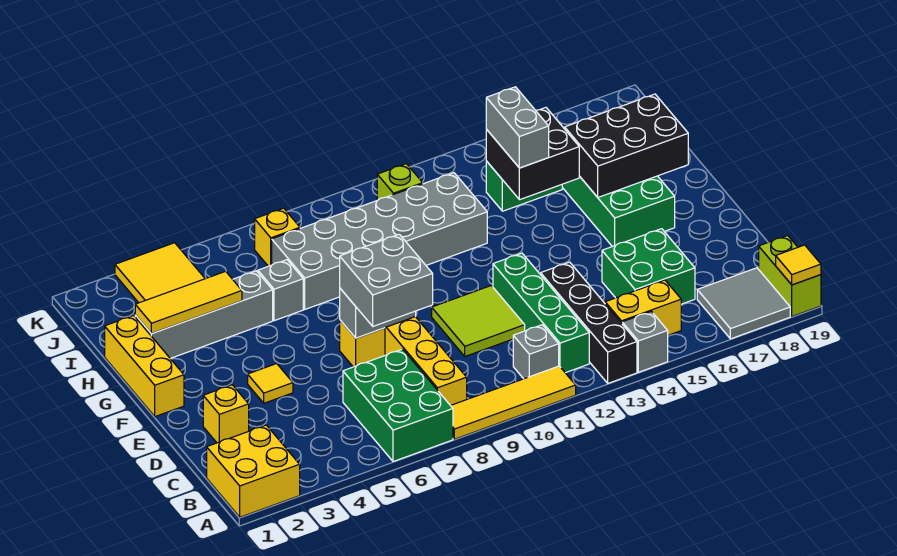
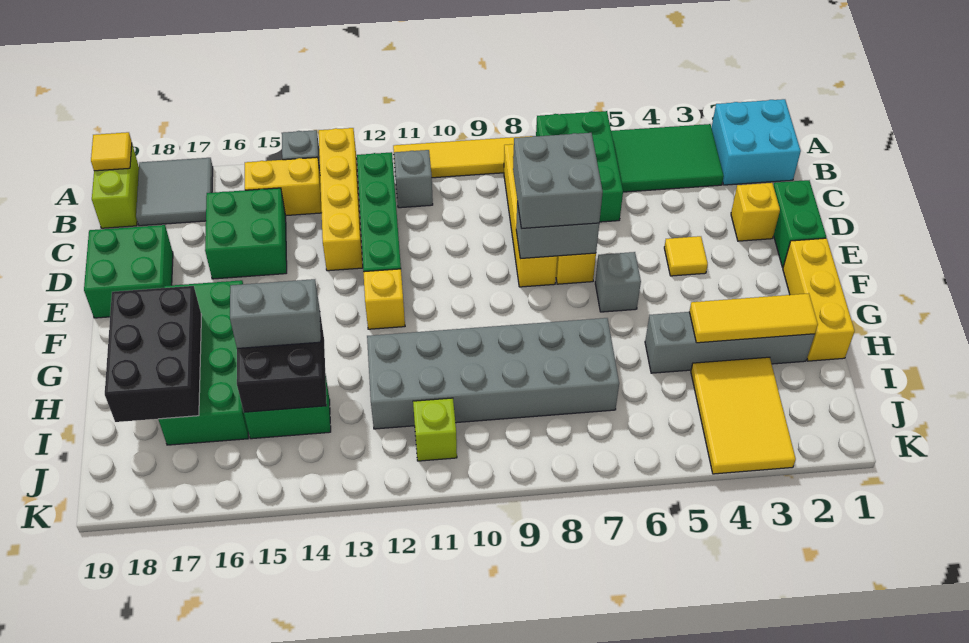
yellow 2x2 brick [207,425,300,517] -> cyan 2x2 brick [712,99,801,185]
none -> green 2x3 tile [611,124,724,192]
black 1x4 brick [541,262,637,383] -> yellow 1x4 brick [319,128,363,271]
none -> green 1x2 brick [773,180,826,267]
lime 2x2 tile [432,285,525,356] -> none
none -> green 2x2 brick [84,225,173,318]
black 2x3 brick [565,94,688,197] -> black 2x3 brick turned to [105,286,201,422]
grey 1x1 brick [258,260,303,321] -> grey 1x1 brick moved to [595,252,641,312]
grey 1x2 brick [486,87,549,168] -> grey 1x2 brick turned to [230,279,321,349]
yellow 1x1 brick [255,208,300,266] -> yellow 1x1 brick moved to [363,269,405,329]

